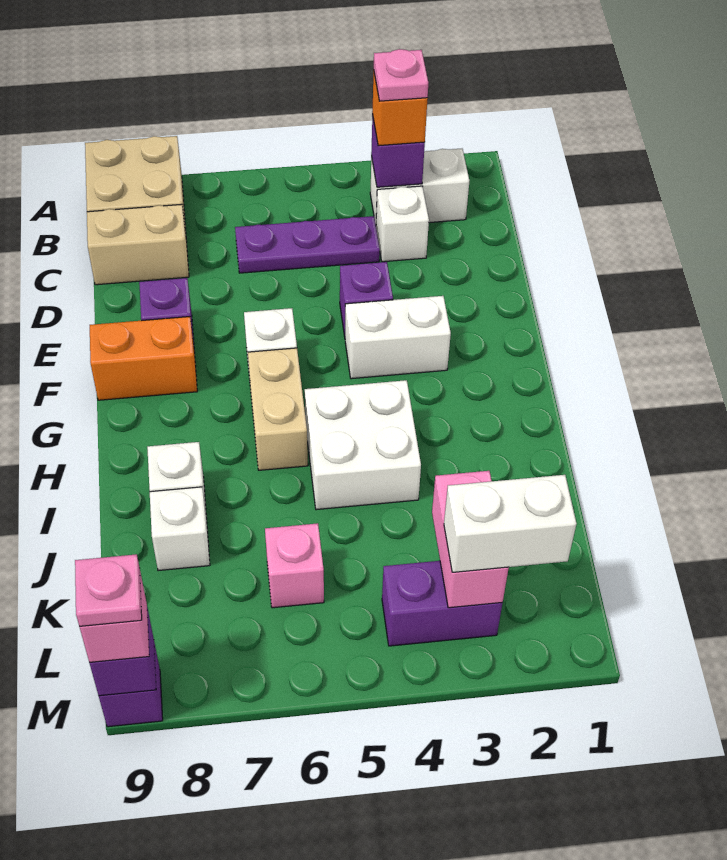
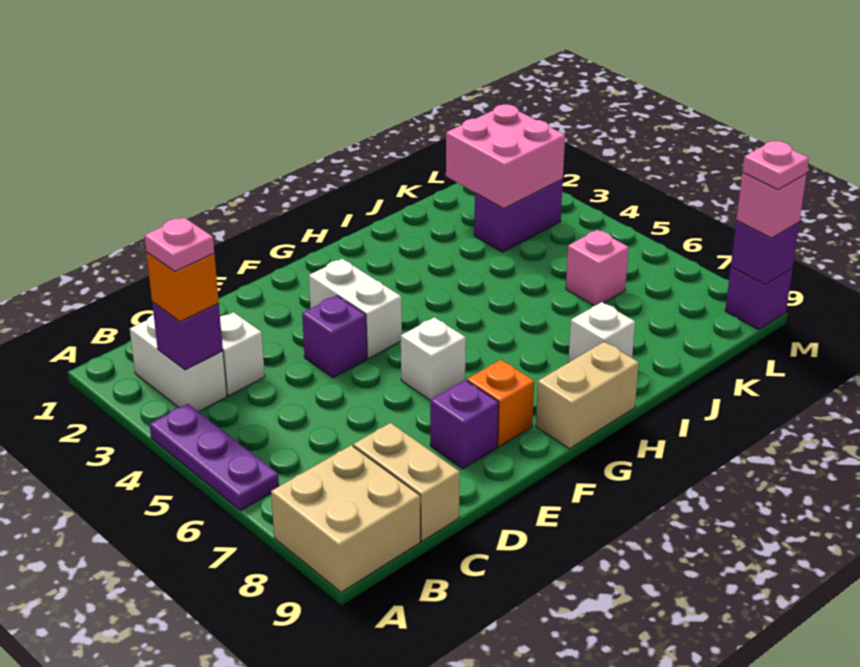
purple 1x3 plate [235,216,380,273] -> purple 1x3 plate moved to [150,404,279,511]
orange 1x2 brick [90,317,197,400] -> orange 1x1 brick [467,360,534,447]
tan 1x2 brick [248,348,308,470] -> tan 1x2 brick moved to [536,342,639,449]
white 2x2 brick [305,380,421,510] -> none
white 1x1 brick [150,487,210,571] -> none
pink 1x2 brick [432,471,509,608] -> pink 2x2 brick [446,105,565,209]
white 1x2 brick [444,475,577,572] -> none
purple 1x2 brick [382,561,502,646] -> purple 1x2 brick turned to [474,179,563,252]

